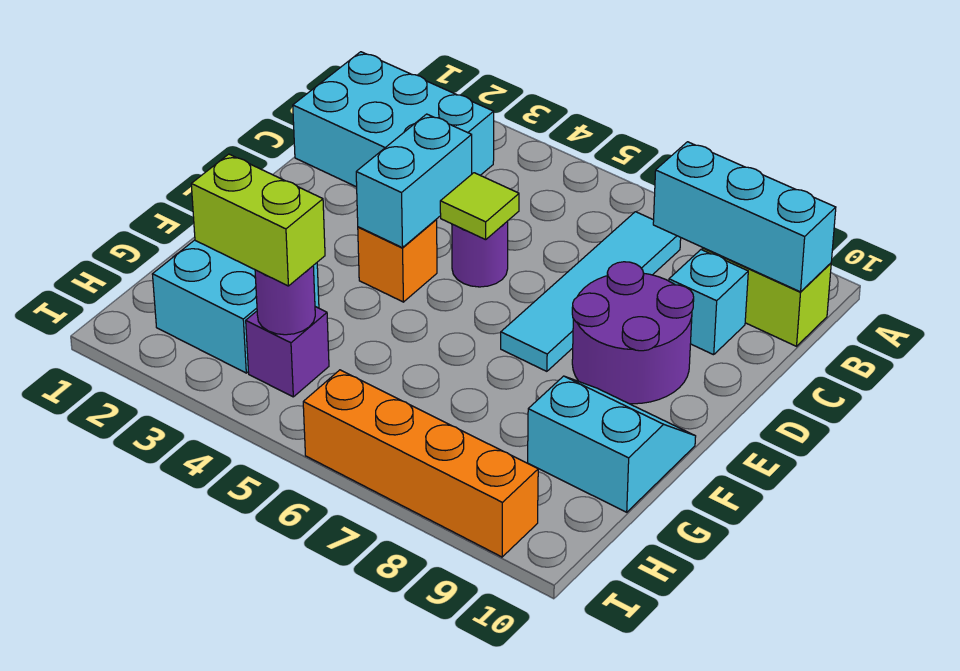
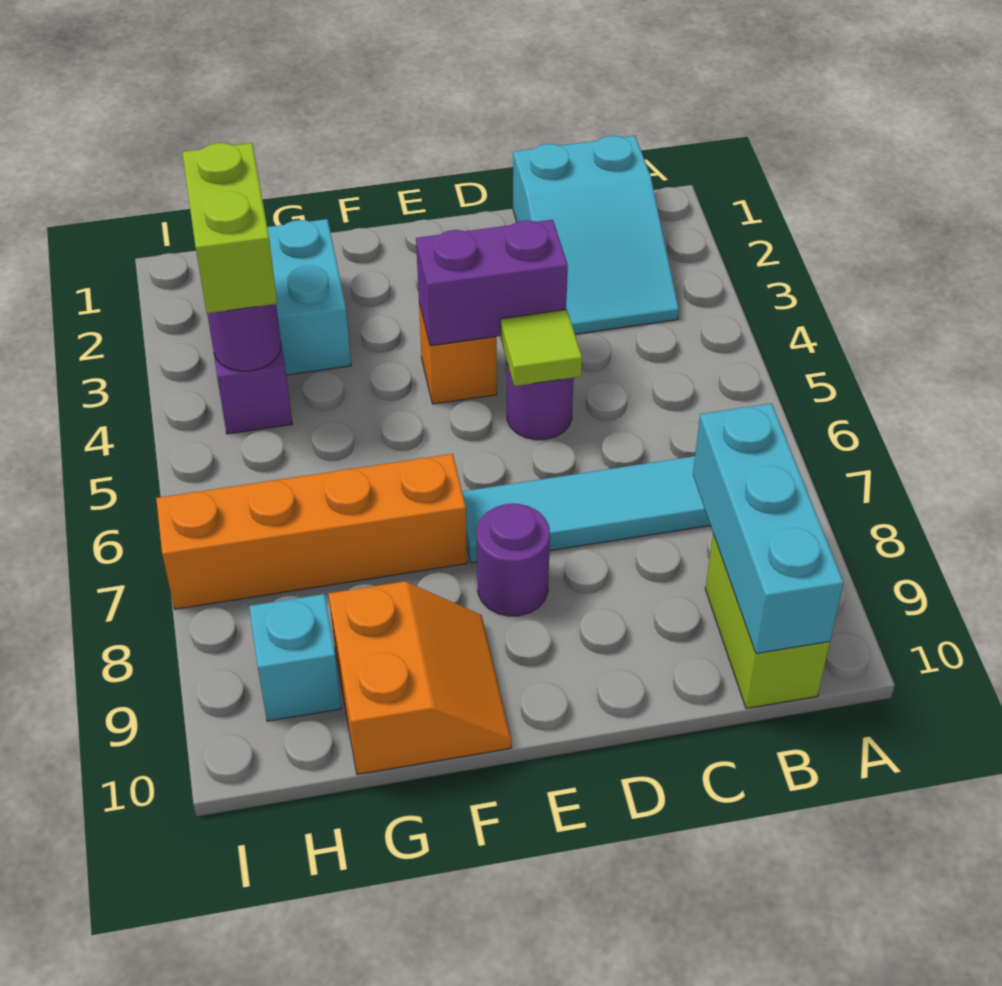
cyan 2x3 brick [293,52,494,187] -> cyan 2x3 slope [513,136,679,334]
cyan 1x1 brick [669,250,748,355] -> cyan 1x1 brick moved to [249,594,342,721]
cyan 1x2 brick [356,114,472,248] -> purple 1x2 brick [416,220,568,346]
purple 2x2 round brick [572,262,694,404] -> purple 1x1 round brick [477,503,550,616]
cyan 2x2 slope [528,376,696,512] -> orange 2x2 slope [329,581,511,775]
orange 1x4 brick [303,370,538,557] -> orange 1x4 brick turned to [156,454,467,609]

